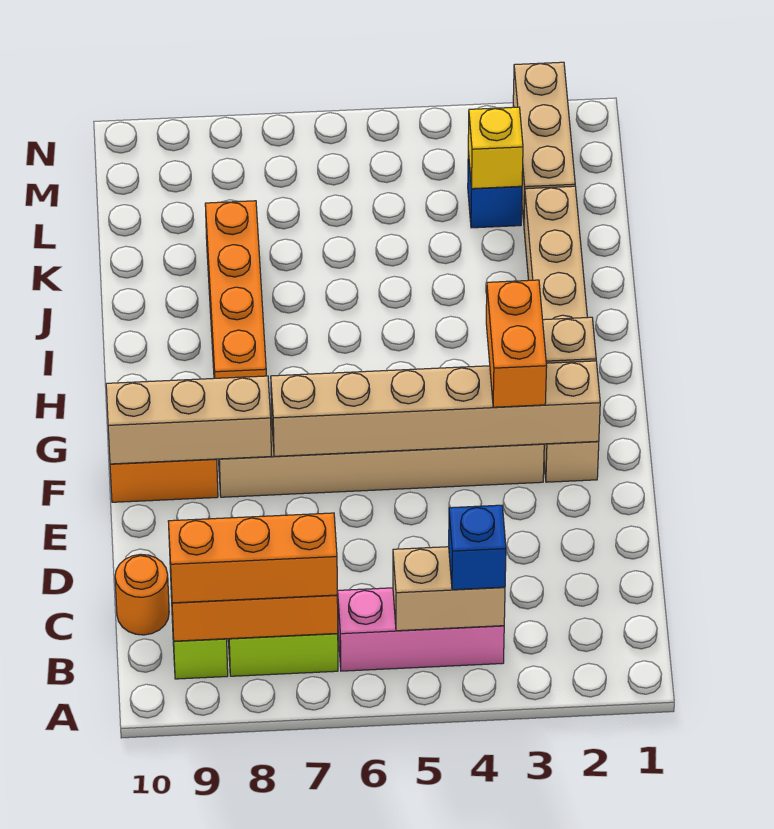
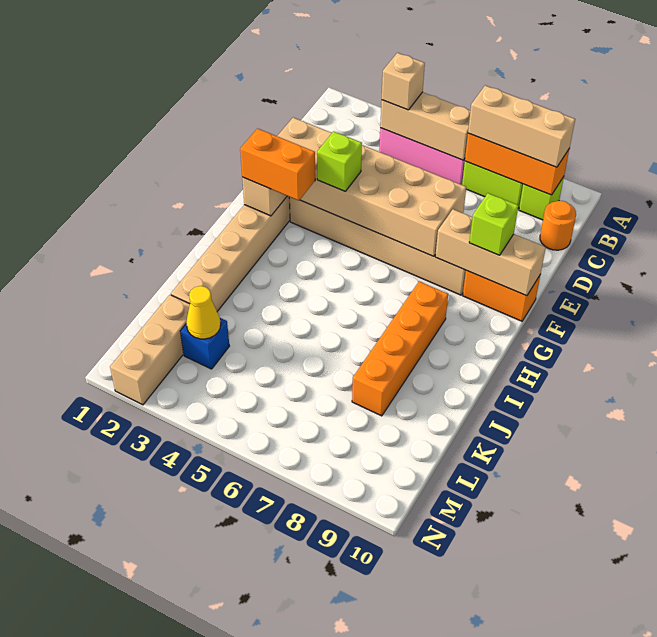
tan 1x2 brick [393,547,505,631] -> tan 1x3 brick [380,92,471,160]
blue 1x1 brick [449,505,506,590] -> tan 1x1 brick [382,53,425,110]
orange 1x3 brick [168,513,337,603] -> tan 1x3 brick [468,85,575,167]
tan 1x6 brick [271,361,600,456] -> tan 2x6 brick [278,118,466,257]
orange 1x2 brick [486,280,547,407] -> orange 1x2 brick turned to [240,128,315,201]
none -> lime 1x1 brick [317,131,362,191]
none -> lime 1x1 brick [469,193,518,255]
yellow 1x1 brick [468,107,523,189] -> yellow 1x1 cone [186,286,221,339]

